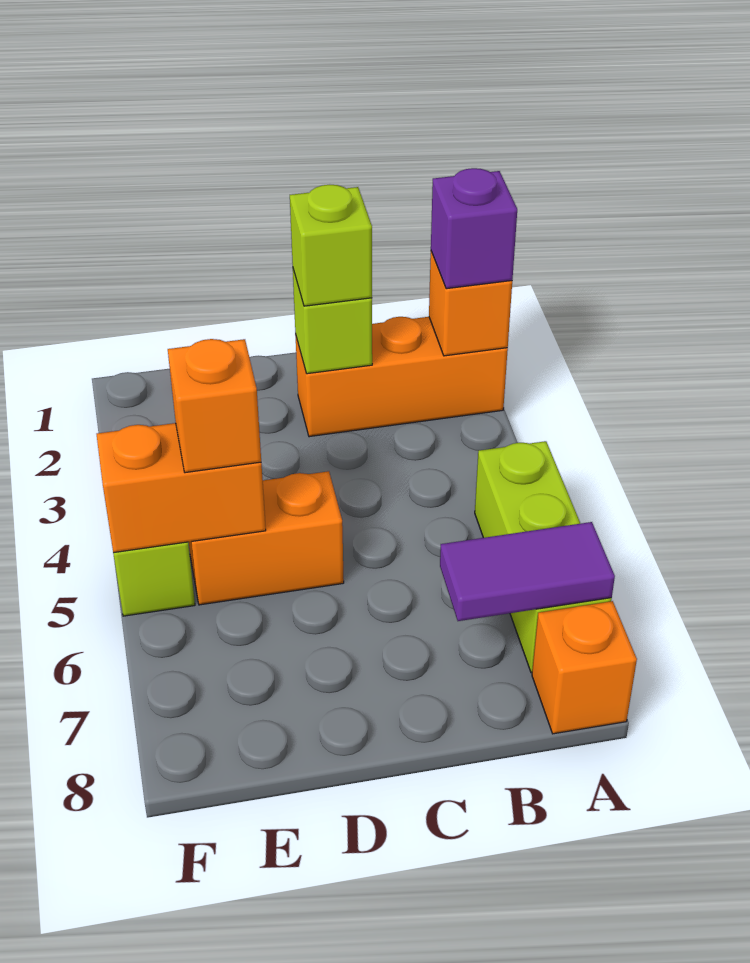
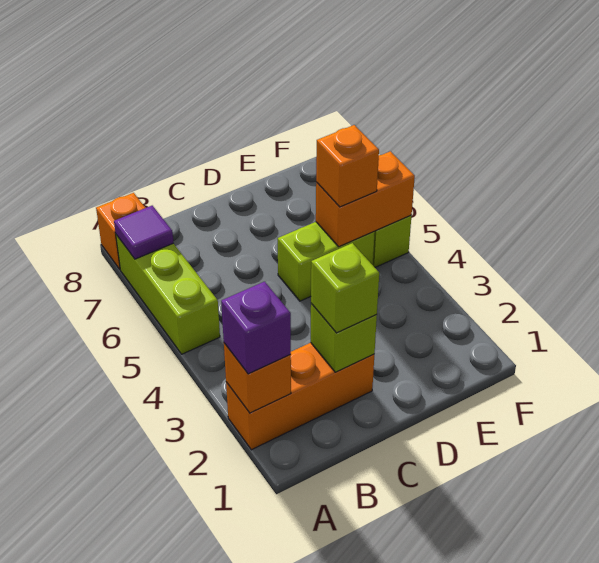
purple 1x2 tile [440,522,615,621] -> purple 1x1 tile [114,206,173,259]
orange 1x2 brick [189,471,344,605] -> lime 1x2 brick [278,222,375,301]

